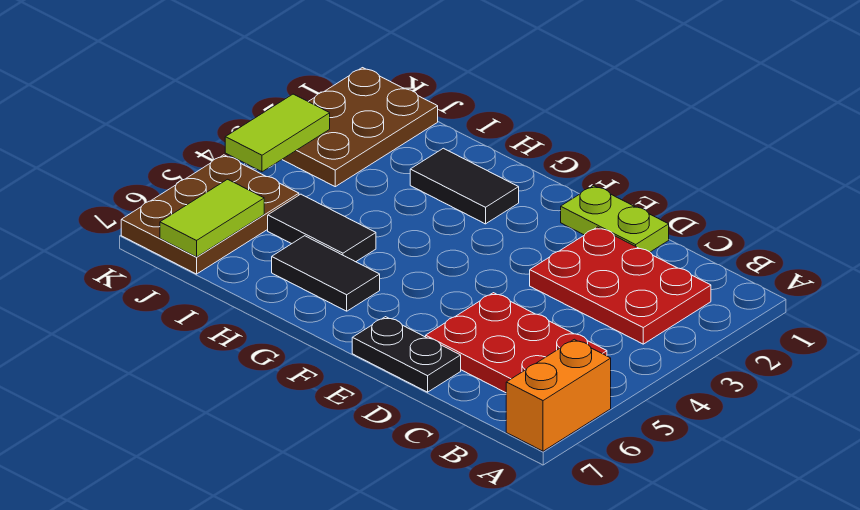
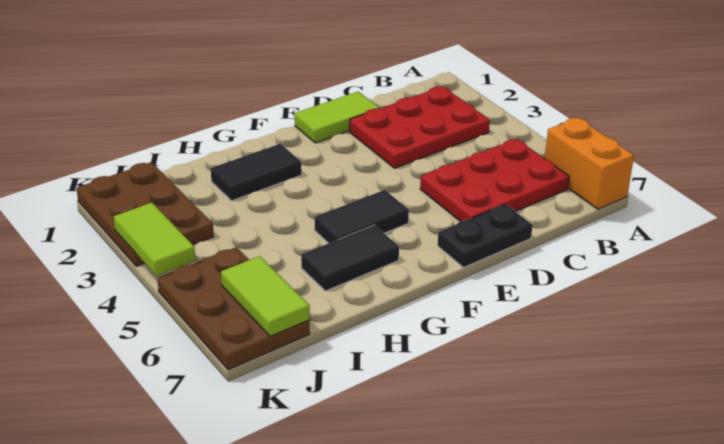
lime 1x2 plate [561,186,669,252] -> lime 1x2 tile [295,92,379,143]
black 1x2 tile [268,194,376,262] -> black 1x2 tile moved to [315,190,409,243]

